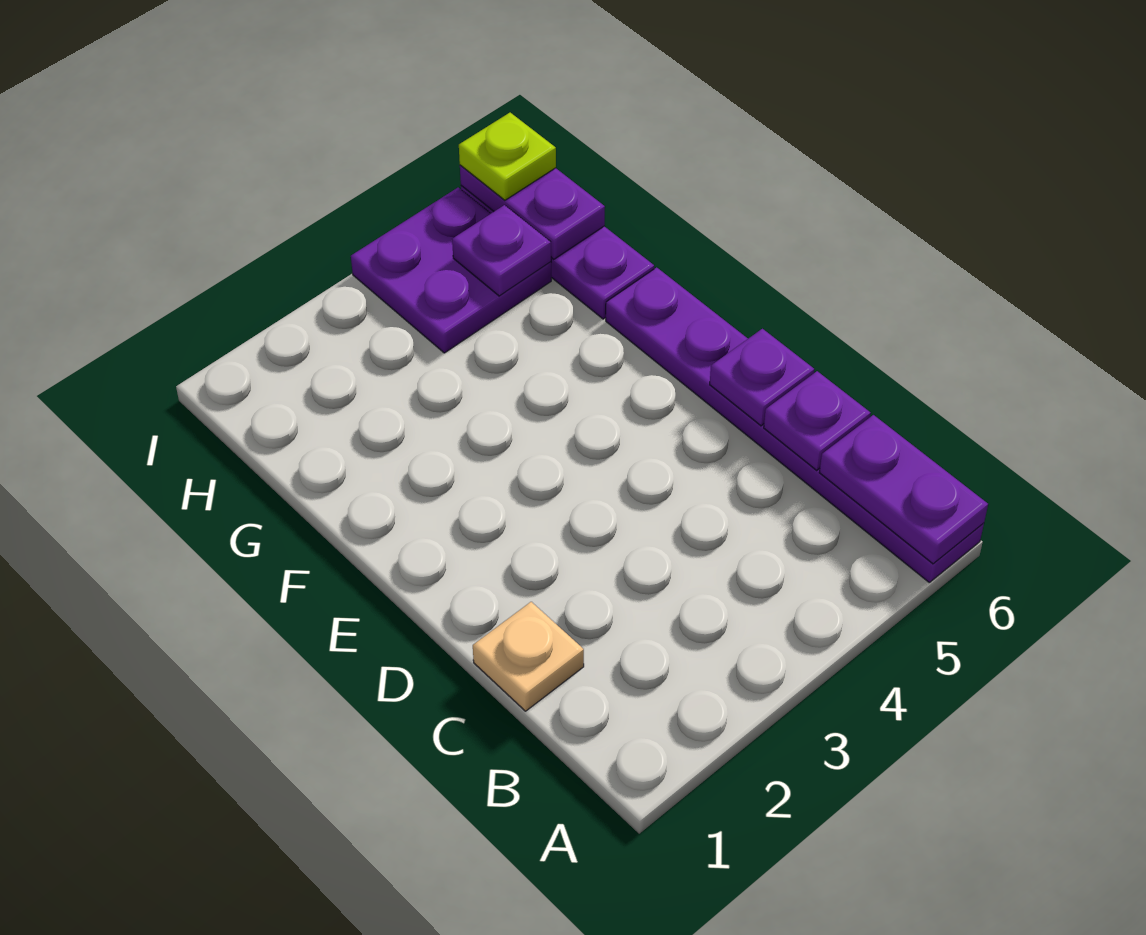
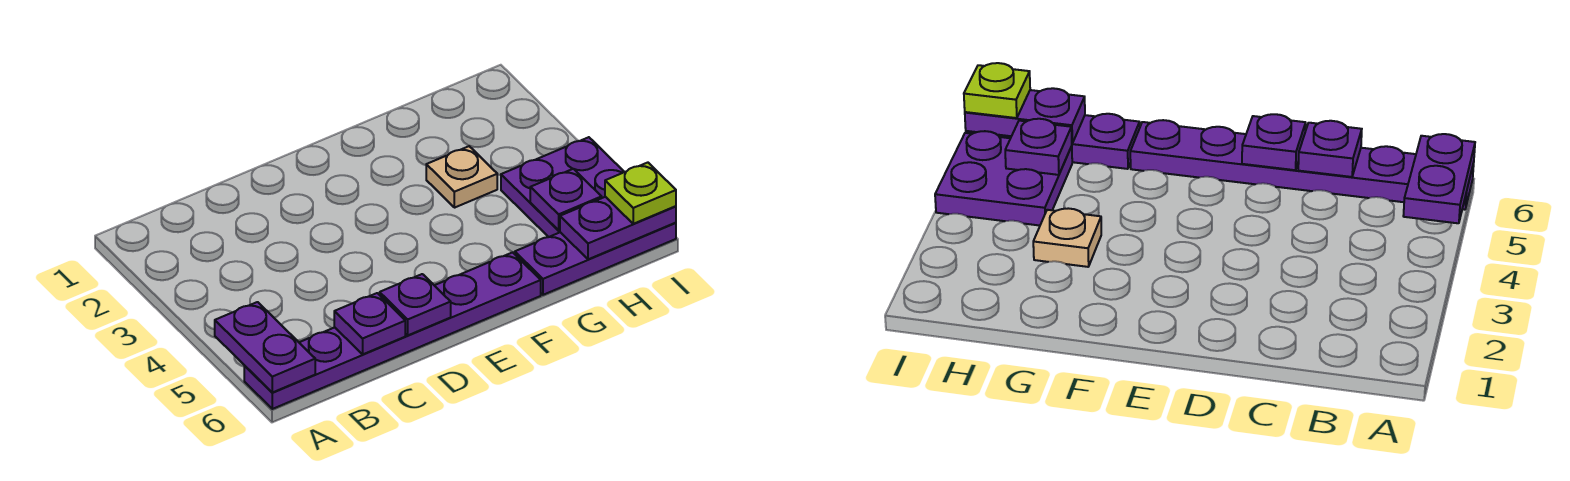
purple 1x2 plate [819,415,988,564] -> purple 1x2 plate turned to [215,302,315,392]
tan 1x1 plate [473,602,584,711] -> tan 1x1 plate moved to [426,146,497,208]

